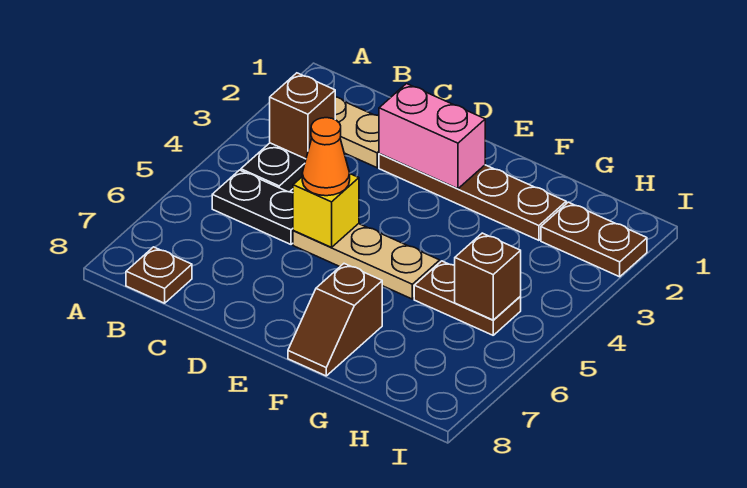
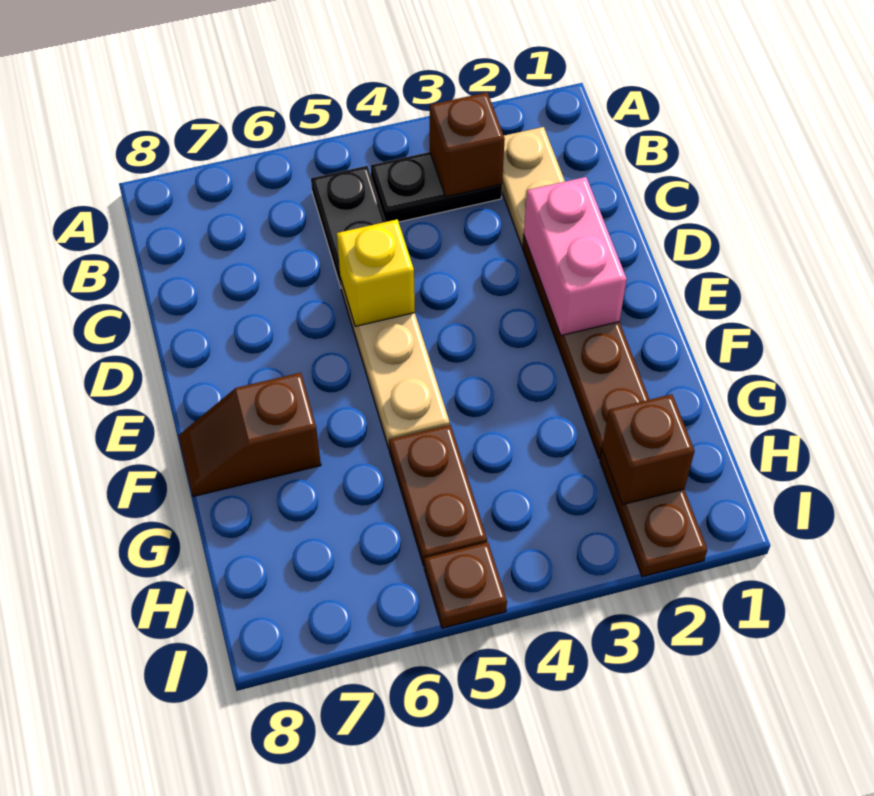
brown 1x1 plate [126,247,192,303] -> brown 1x1 plate moved to [424,542,507,628]
orange 1x1 cone [302,118,350,196] -> none
brown 1x1 brick [455,233,521,320] -> brown 1x1 brick moved to [602,394,695,504]

